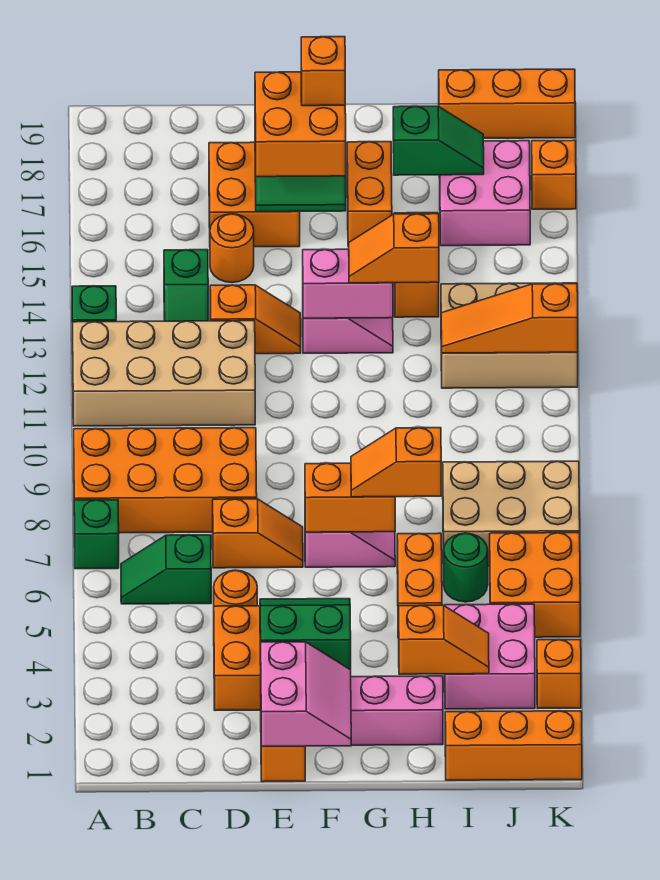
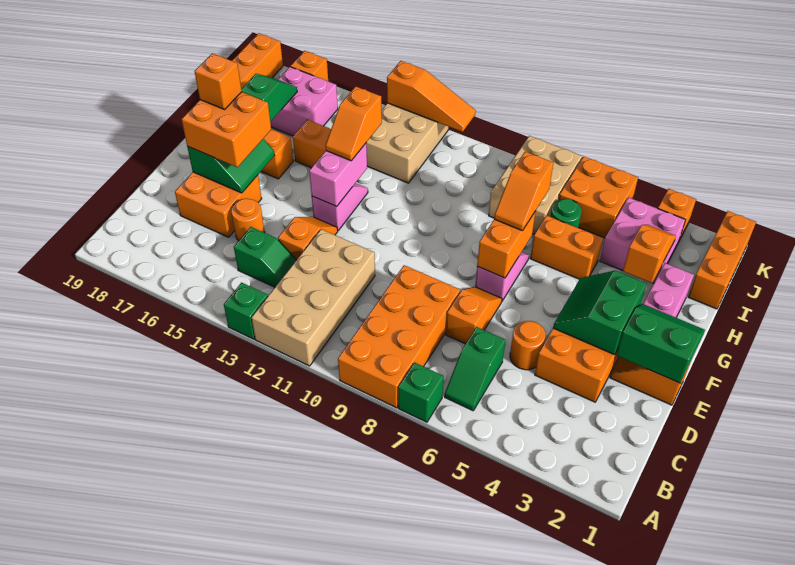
pink 2x2 slope [261,642,351,746] -> green 2x2 slope [617,304,705,383]
orange 1x3 slope [441,283,578,353] -> orange 1x3 slope turned to [387,61,476,132]

